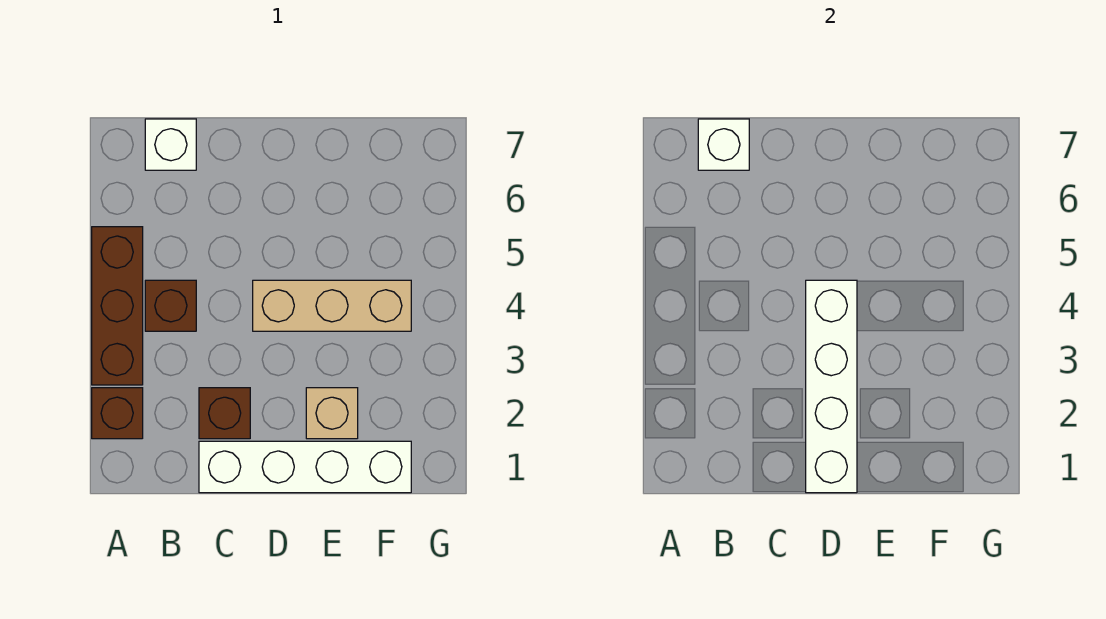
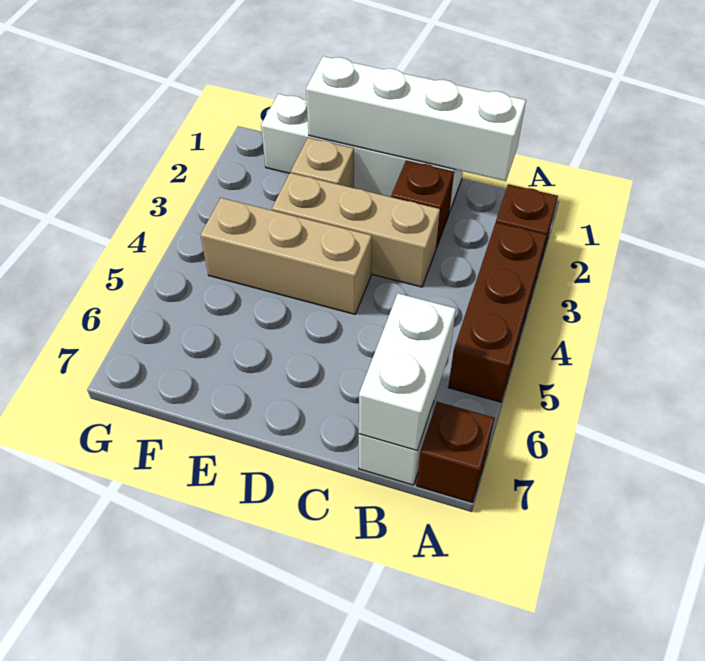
brown 1x1 brick [145,280,196,331] -> brown 1x1 brick moved to [417,402,495,503]
white 1x1 brick [698,119,749,170] -> white 1x2 brick [359,293,456,451]
none -> tan 1x3 brick [272,173,440,287]
white 1x4 brick [806,280,857,493] -> white 1x4 brick turned to [306,56,526,181]

